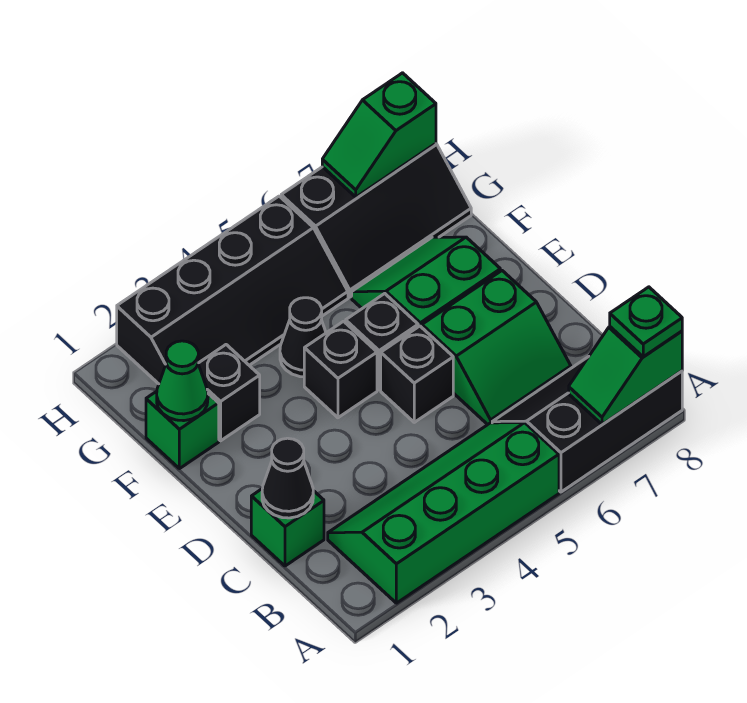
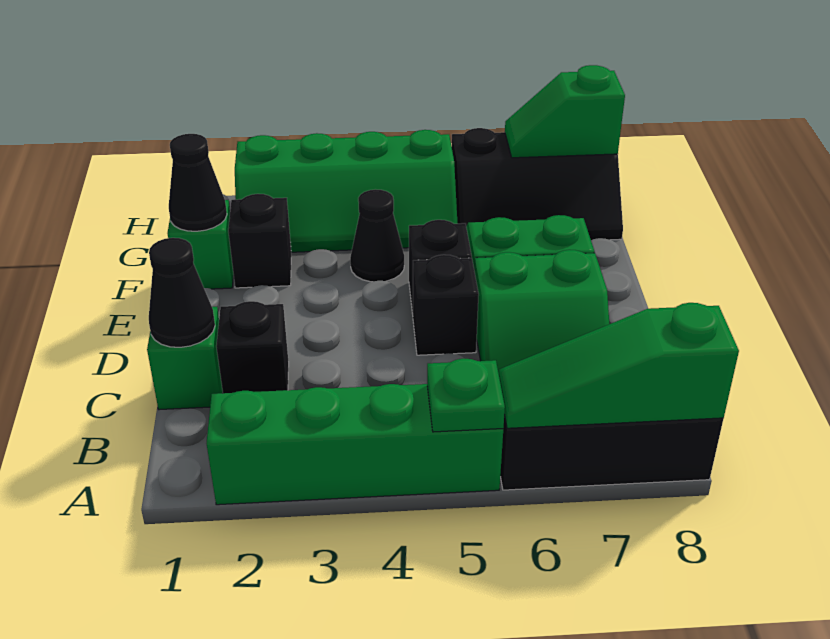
green 1x2 slope [569,327,682,424] -> green 1x3 slope [499,303,739,428]
green 1x1 plate [610,287,682,357] -> green 1x1 plate moved to [427,358,505,432]
black 1x1 brick [304,321,377,418] -> black 1x1 brick moved to [216,301,289,393]
green 1x1 cone [157,341,208,421] -> black 1x1 cone [169,134,227,231]
black 2x4 slope [117,196,348,384] -> green 2x4 slope [235,130,458,252]

